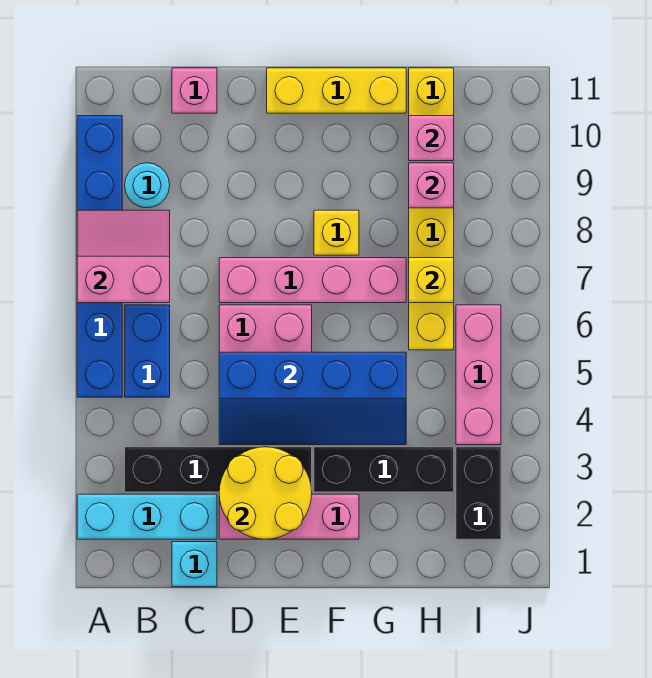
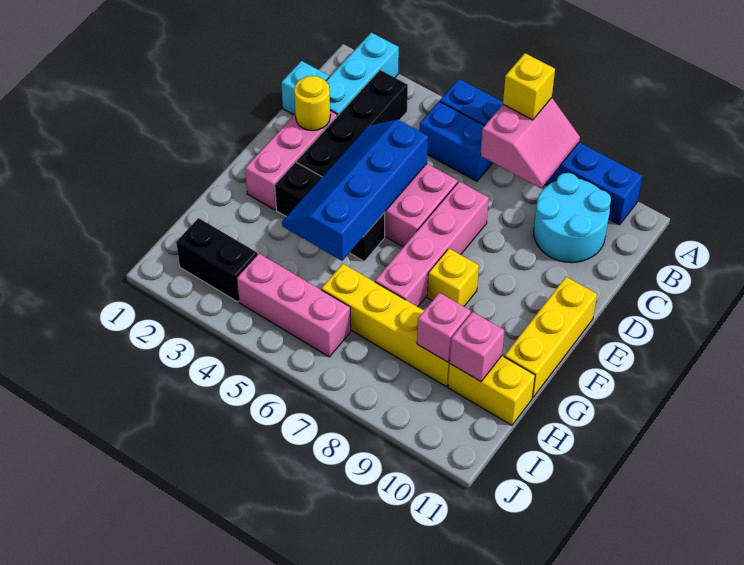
cyan 1x1 round brick [125,163,170,208] -> cyan 2x2 round brick [534,173,611,263]
pink 1x1 brick [172,68,217,113] -> none
yellow 2x2 round brick [219,447,312,539] -> yellow 1x1 round brick [294,76,330,131]
black 1x3 brick [314,447,454,492] -> black 1x3 brick turned to [275,162,385,261]
yellow 1x1 brick [409,258,454,303] -> yellow 1x1 brick moved to [503,53,555,120]

